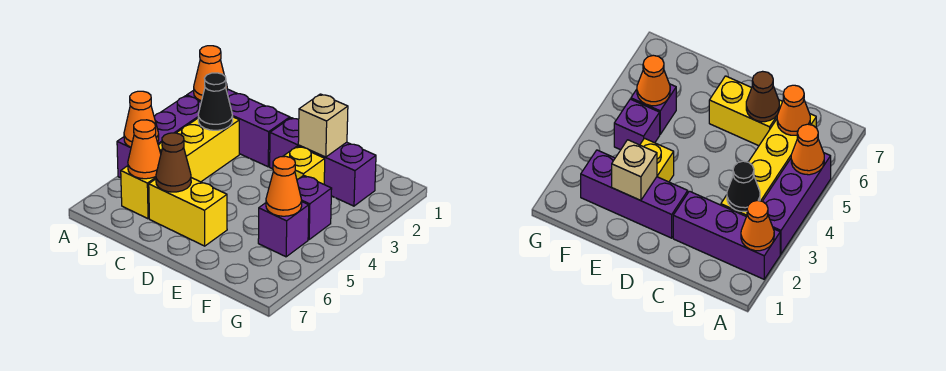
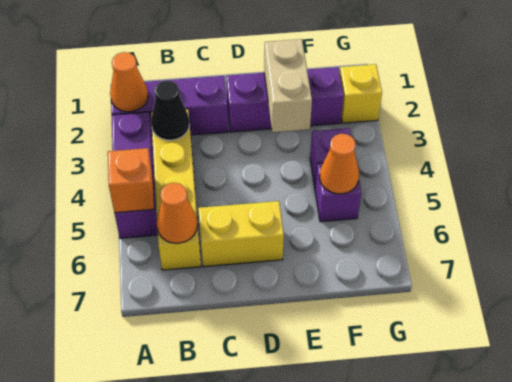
orange 1x1 cone [124,91,159,147] -> orange 1x1 brick [108,148,154,213]
brown 1x1 cone [156,133,191,192] -> none
tan 1x1 brick [298,94,348,157] -> tan 1x2 brick [264,39,312,132]
yellow 1x1 brick [283,146,325,184] -> yellow 1x1 brick moved to [340,64,382,123]

